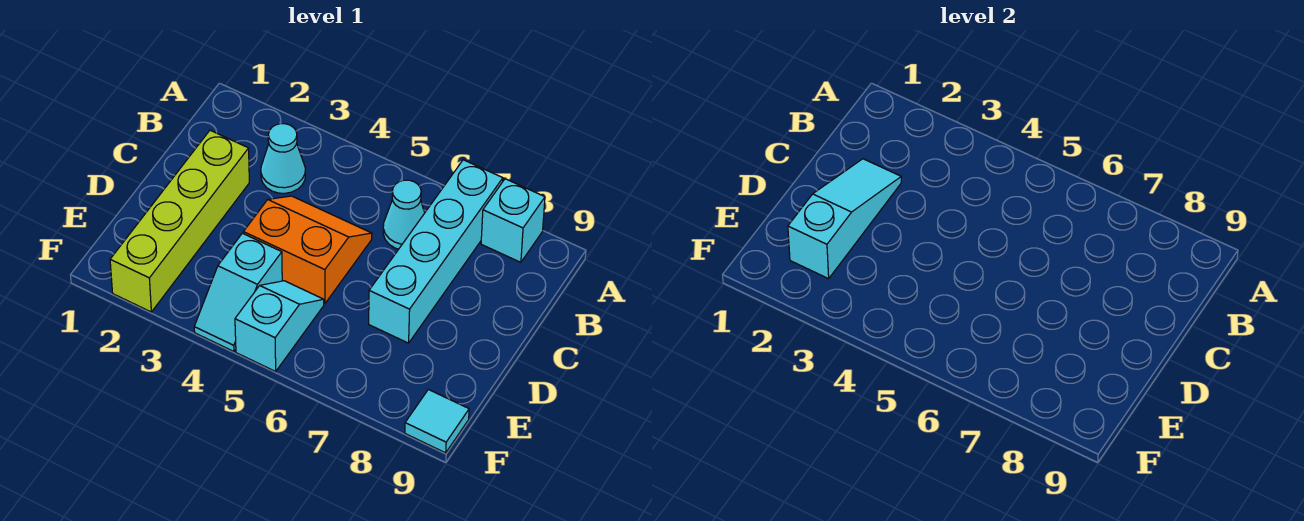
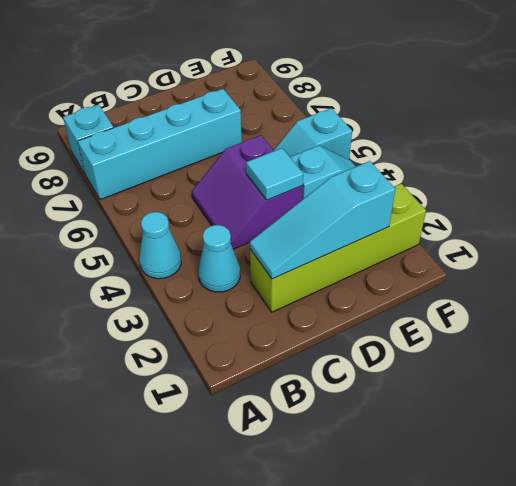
cyan 1x1 cone [383,180,425,249] -> cyan 1x1 cone moved to [139,212,181,279]
orange 2x2 slope [243,196,372,304] -> purple 2x2 slope [192,135,303,249]
cyan 1x1 tile [405,390,469,453] -> cyan 1x1 tile moved to [246,148,303,200]

